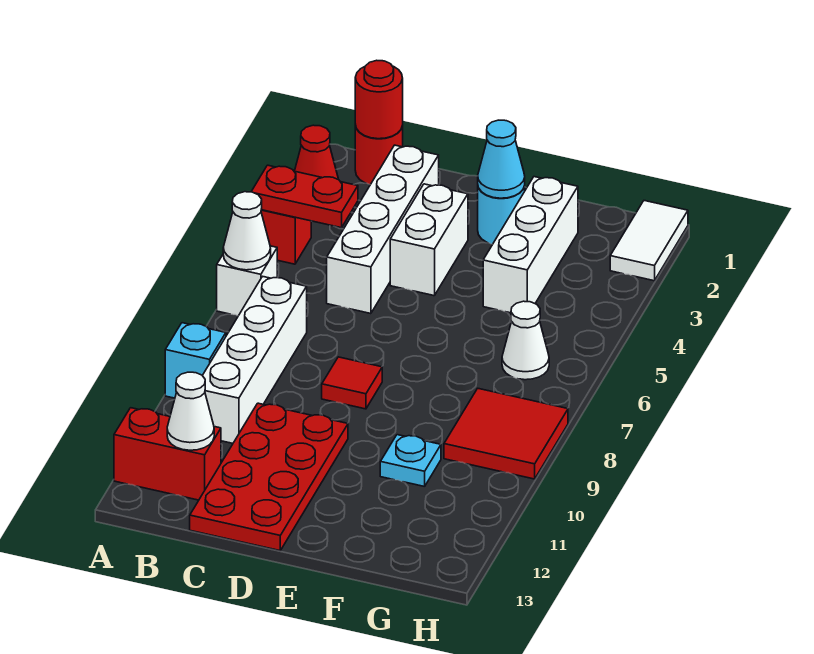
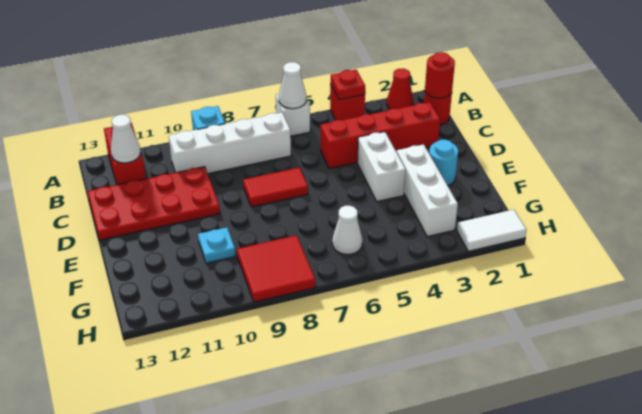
red 1x2 plate [251,165,358,228] -> red 1x1 plate [331,70,365,100]
white 1x4 brick [327,145,439,314] -> red 1x4 brick [321,102,440,169]
white 1x2 brick [390,184,468,296] -> white 1x2 brick turned to [357,132,406,201]
red 1x1 tile [322,357,382,409] -> red 1x2 tile [243,168,308,207]
cyan 1x1 cone [478,120,525,198] -> none
white 1x3 brick [483,177,578,313] -> white 1x3 brick turned to [397,144,458,237]

